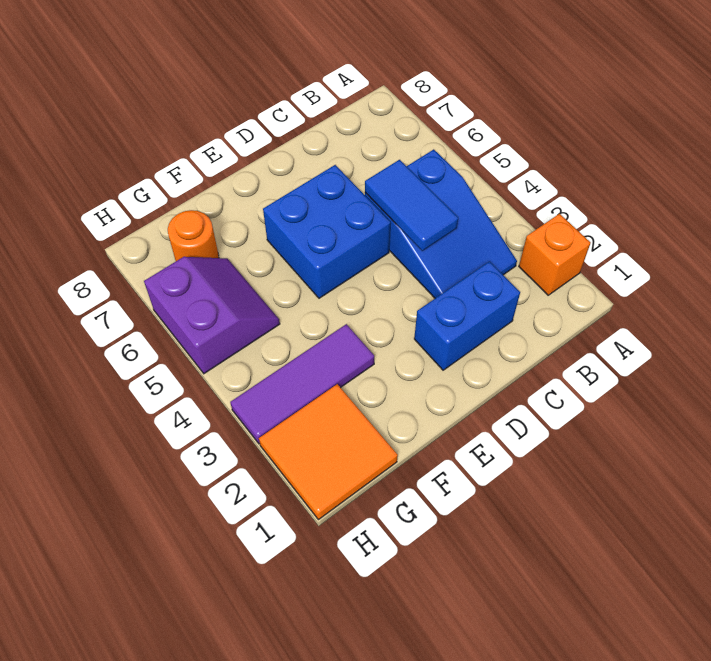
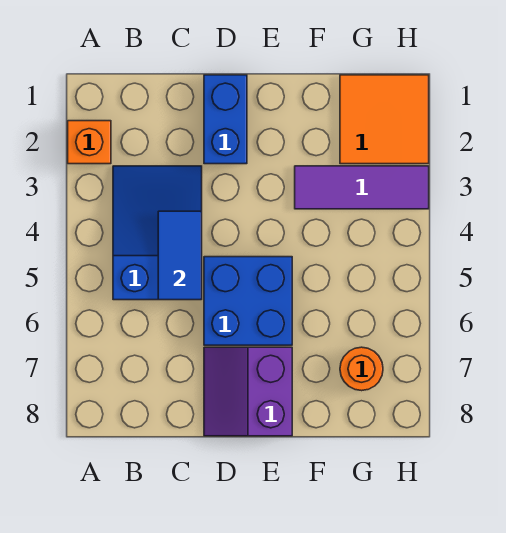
blue 1x2 brick [414,262,520,370] -> blue 1x2 brick turned to [204,75,247,164]
purple 2x2 slope [144,257,280,374] -> purple 2x2 slope moved to [204,347,292,436]

